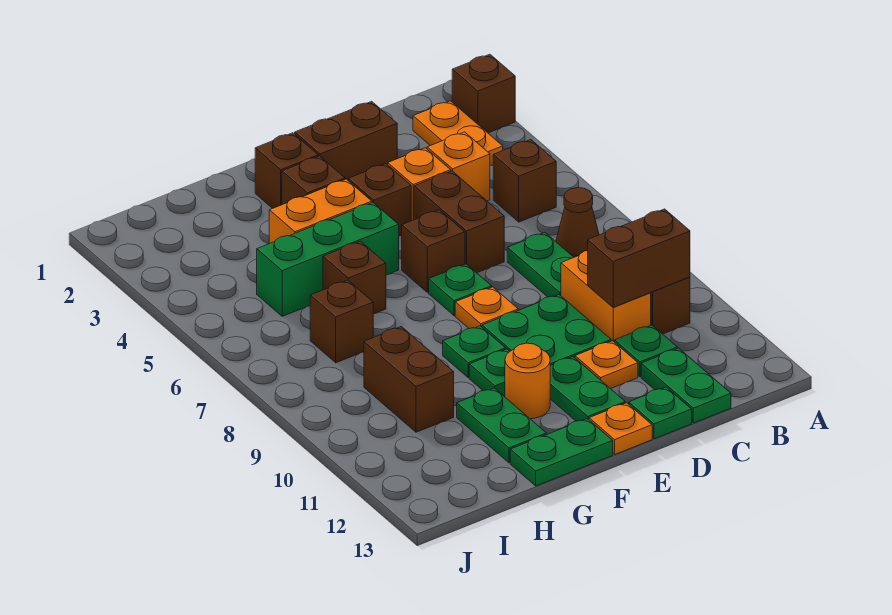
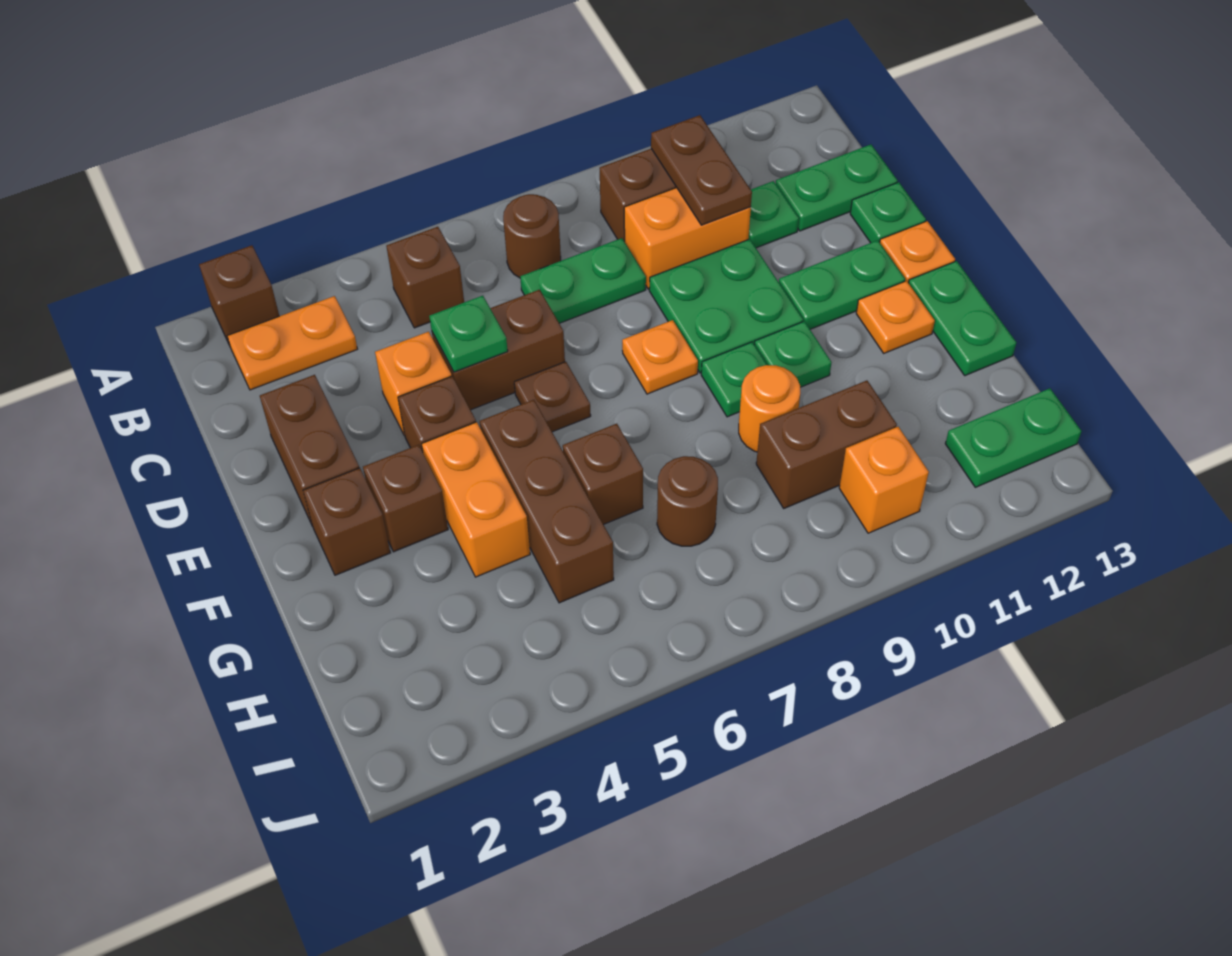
brown 1x1 cone [556,188,599,257] -> brown 1x1 round brick [503,194,561,278]
brown 1x2 brick [588,209,690,307] -> brown 1x2 plate [651,115,752,225]
orange 1x1 brick [427,132,490,201] -> orange 1x1 brick moved to [839,427,929,533]
orange 1x1 plate [575,341,638,389] -> orange 1x1 plate moved to [856,281,935,353]
brown 1x1 brick [401,210,465,292] -> brown 1x1 plate [514,362,591,432]
green 1x1 plate [429,264,492,316] -> green 1x1 plate moved to [429,296,508,372]
green 1x3 brick [257,203,399,316] -> brown 1x3 brick [480,400,614,603]
orange 1x1 round brick [505,343,550,419] -> orange 1x1 round brick moved to [739,365,800,452]
green 1x2 plate [457,388,547,463] -> green 1x2 plate moved to [945,388,1081,487]
brown 1x1 brick [310,280,373,363] -> brown 1x1 round brick [657,456,718,546]

